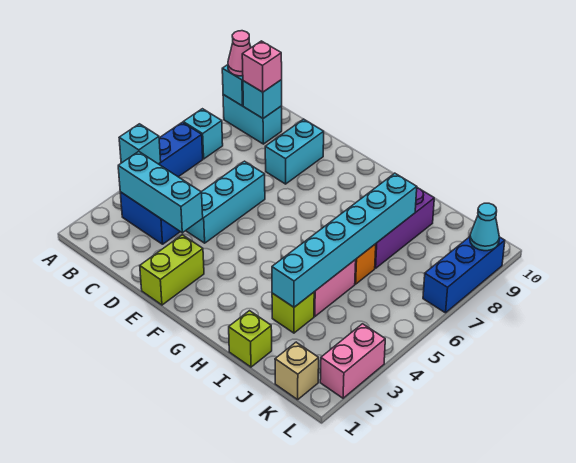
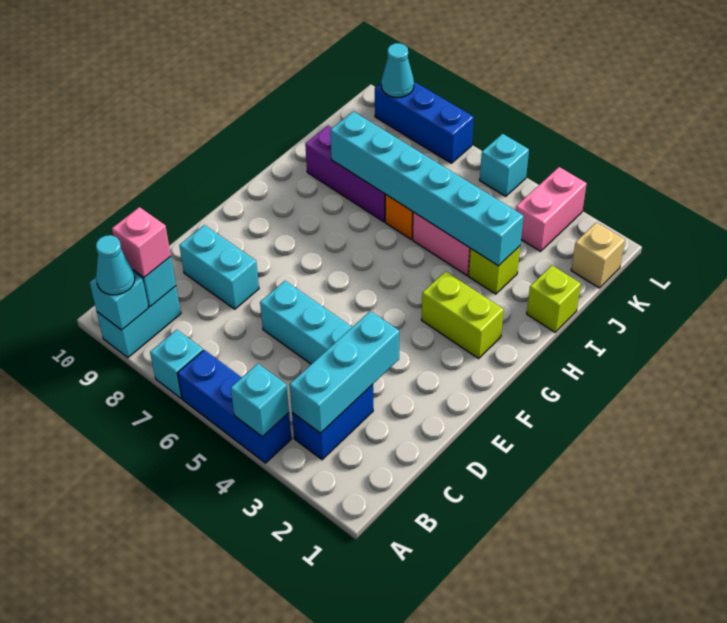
pink 1x1 cone [228,31,251,76] -> cyan 1x1 cone [96,235,135,295]
lime 1x2 brick [140,235,204,305] -> lime 1x2 brick moved to [421,271,504,358]
pink 1x2 brick [320,324,385,398] -> pink 1x2 brick turned to [516,167,587,251]
none -> cyan 1x1 brick [480,134,529,196]

